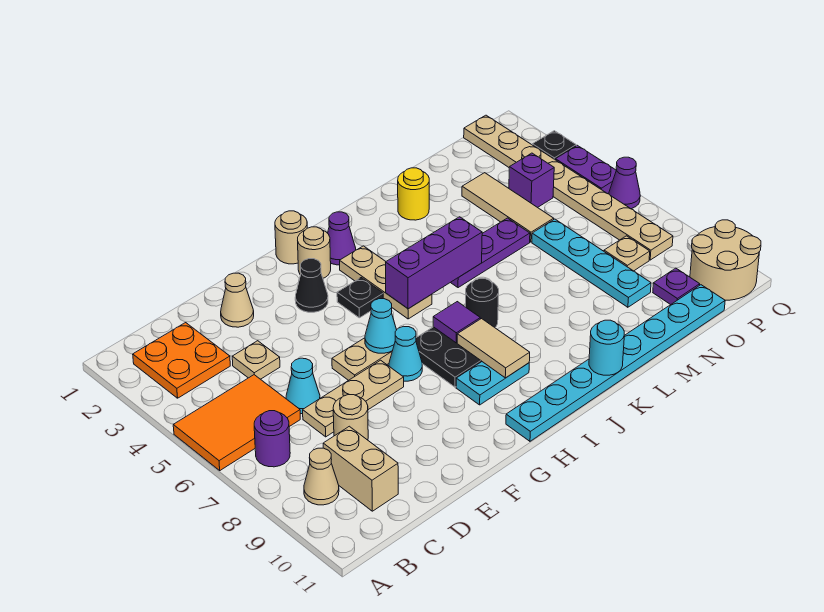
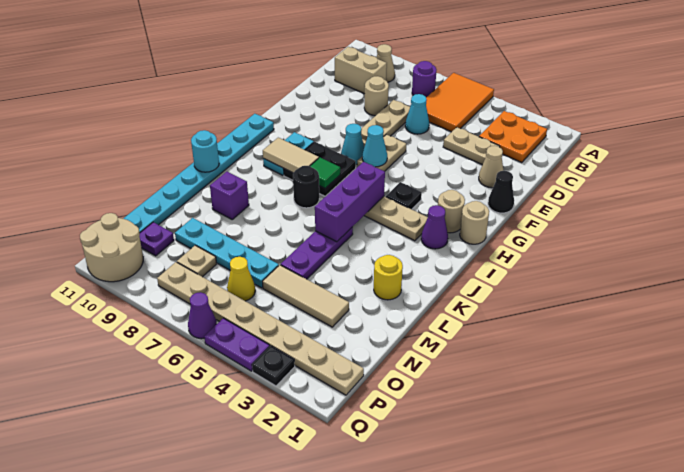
tan 1x1 plate [232,341,280,379] -> tan 1x2 plate [443,127,500,165]
black 1x1 cone [295,259,328,312] -> black 1x1 cone moved to [488,171,514,213]
purple 1x1 tile [433,302,480,343] -> green 1x1 tile [310,157,340,188]
purple 1x1 brick [509,153,554,208] -> purple 1x1 brick moved to [210,172,249,219]
none -> yellow 1x1 cone [227,257,255,301]

